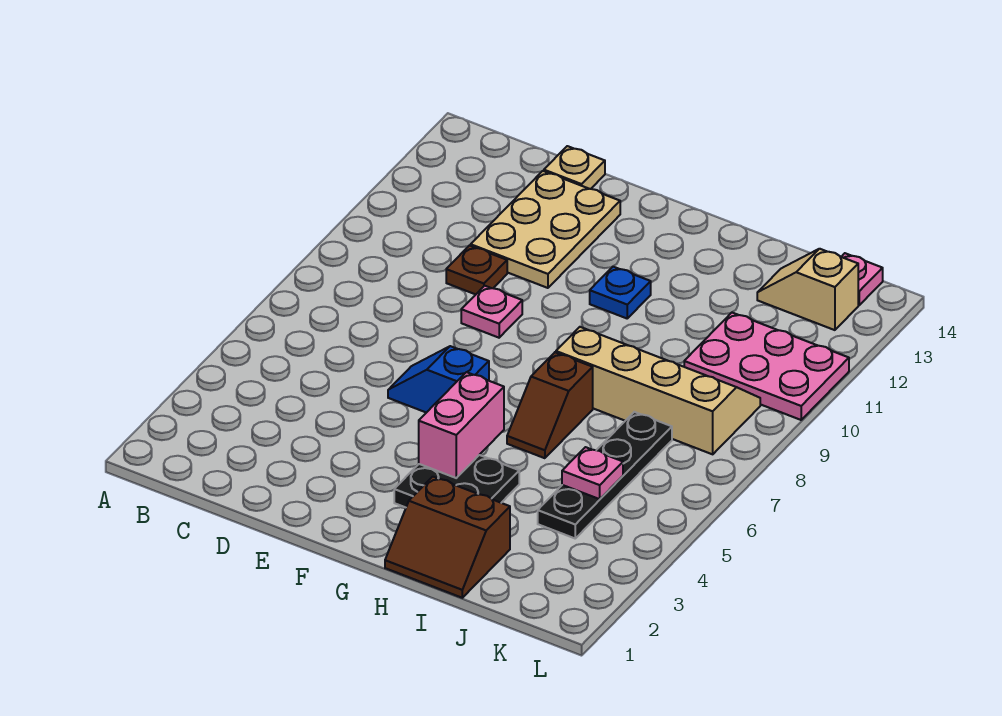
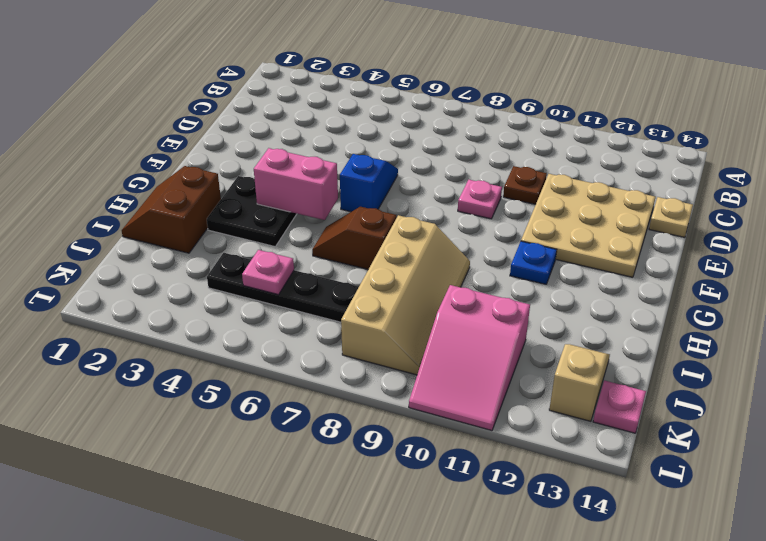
tan 2x3 plate [471,171,620,288] -> tan 3x3 plate [521,174,655,277]
pink 2x3 plate [684,313,849,420] -> pink 2x3 slope [409,285,530,431]

